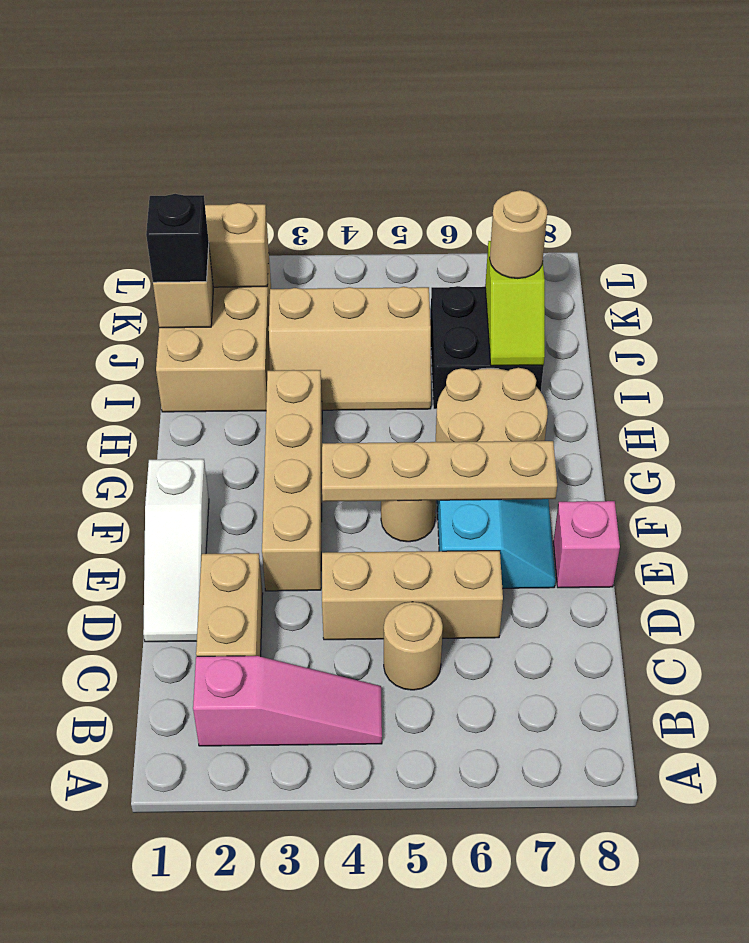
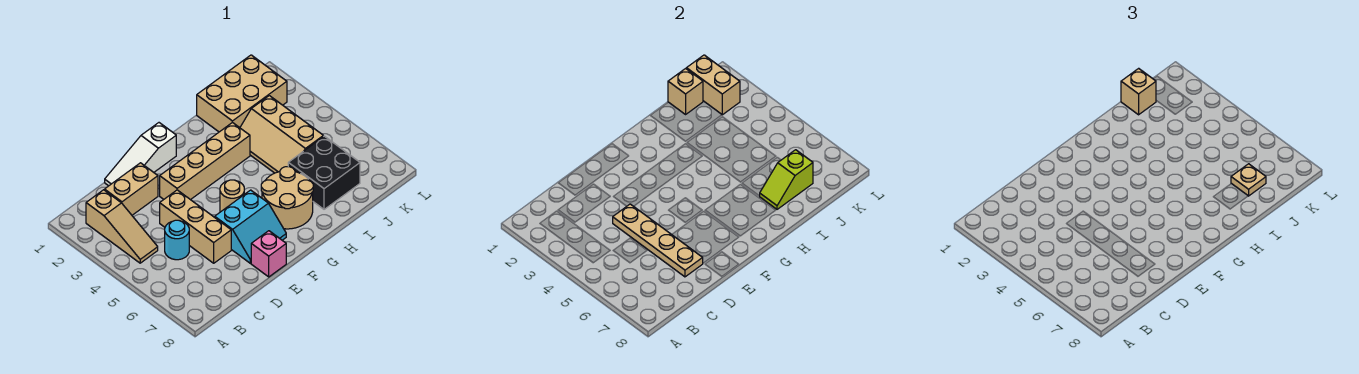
pink 1x3 slope [193,656,382,746] -> tan 1x3 slope [86,190,158,263]
tan 1x1 round brick [384,602,443,690] -> cyan 1x1 round brick [165,220,189,260]
tan 1x4 plate [322,441,557,502] -> tan 1x4 plate moved to [613,204,703,277]
black 1x1 brick [146,194,209,282] -> tan 1x1 brick [1121,68,1156,115]
tan 1x1 round brick [490,190,547,278] -> tan 1x1 plate [1231,164,1266,196]

